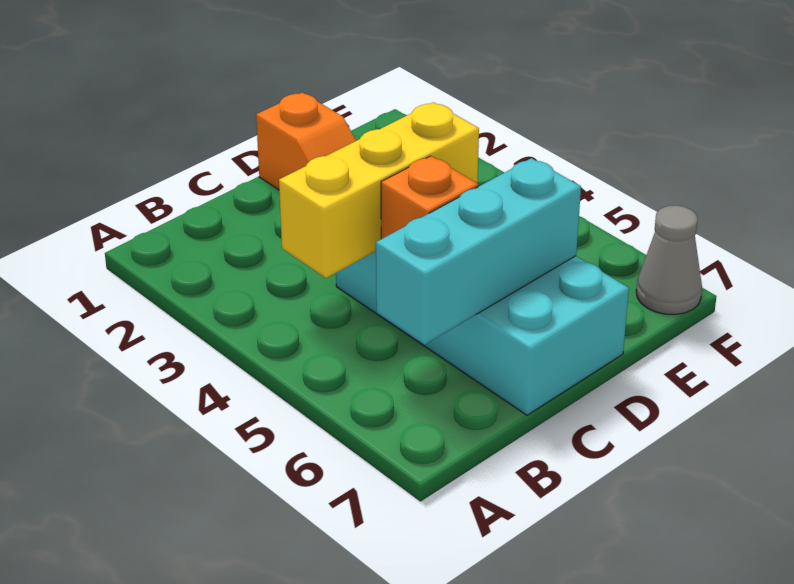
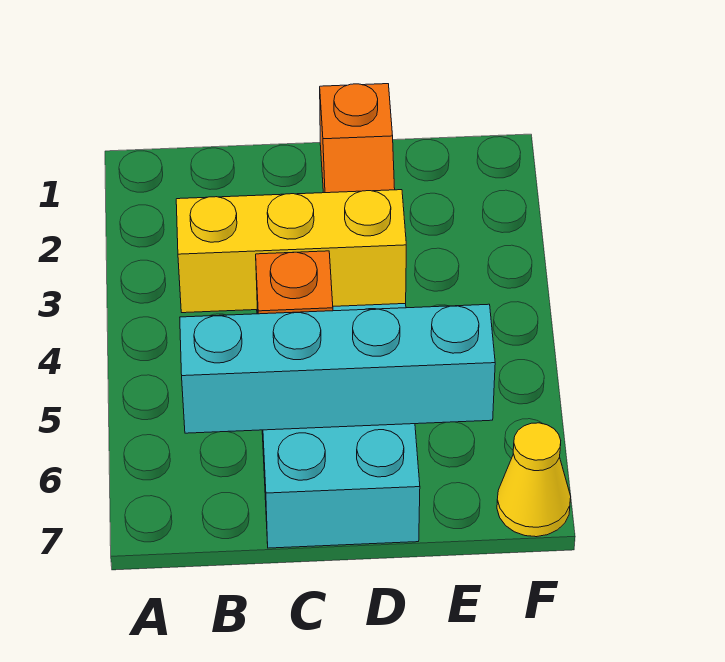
cyan 1x3 brick [376,158,581,345] -> cyan 1x4 brick [180,304,495,433]
grey 1x1 cone [636,205,702,314] -> yellow 1x1 cone [497,423,571,537]

